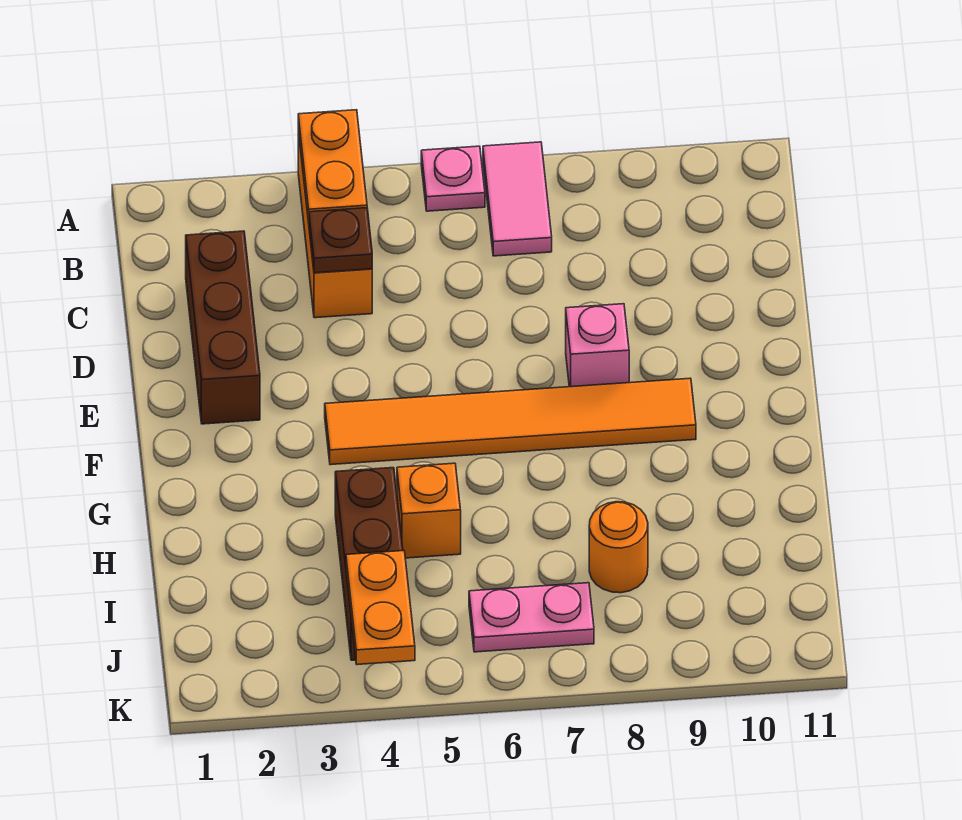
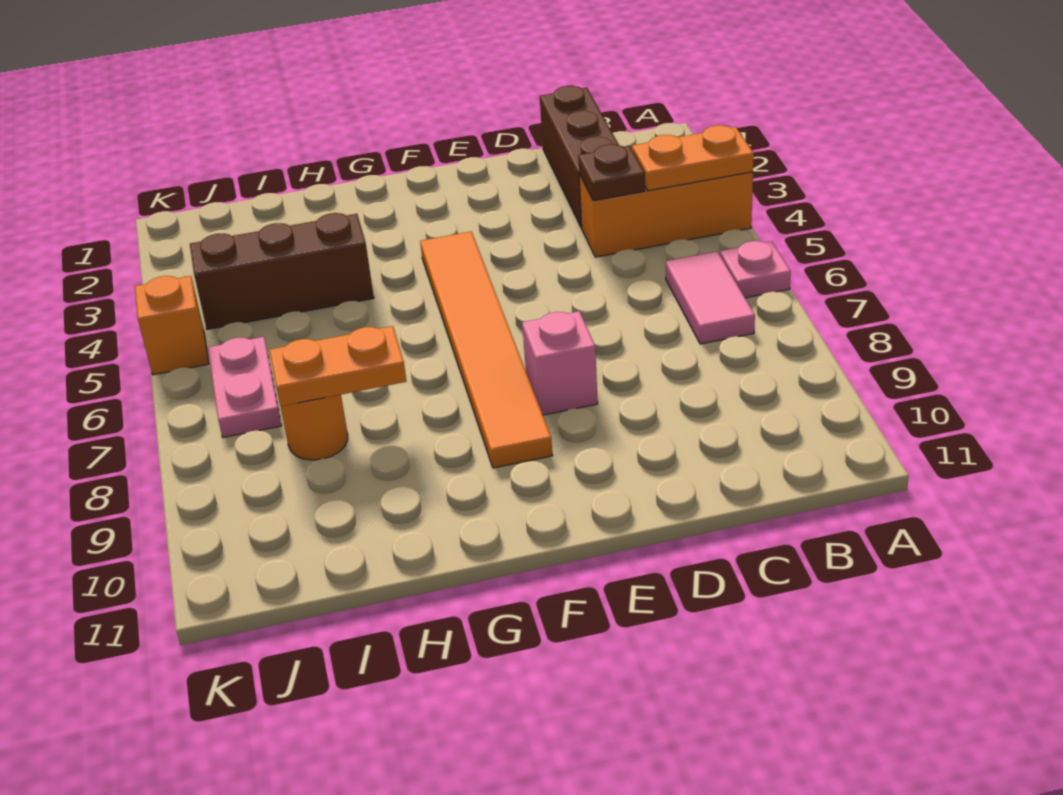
pink 1x2 tile [483,142,552,256] -> pink 1x2 tile turned to [666,252,755,344]
brown 1x3 brick [186,231,260,424] -> brown 1x3 brick turned to [540,86,619,228]
orange 1x1 brick [397,463,461,558] -> orange 1x1 brick moved to [135,276,209,375]
orange 1x2 plate [346,551,415,665] -> orange 1x2 plate moved to [269,326,407,406]

